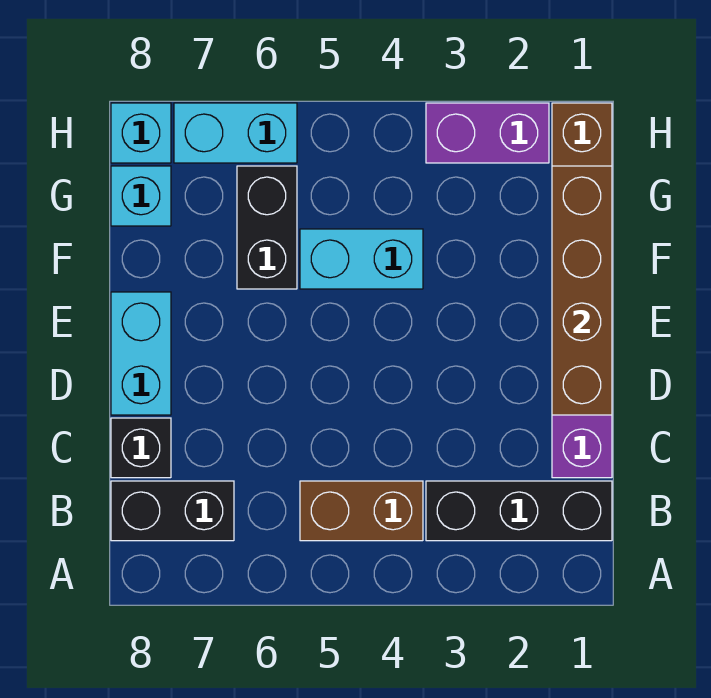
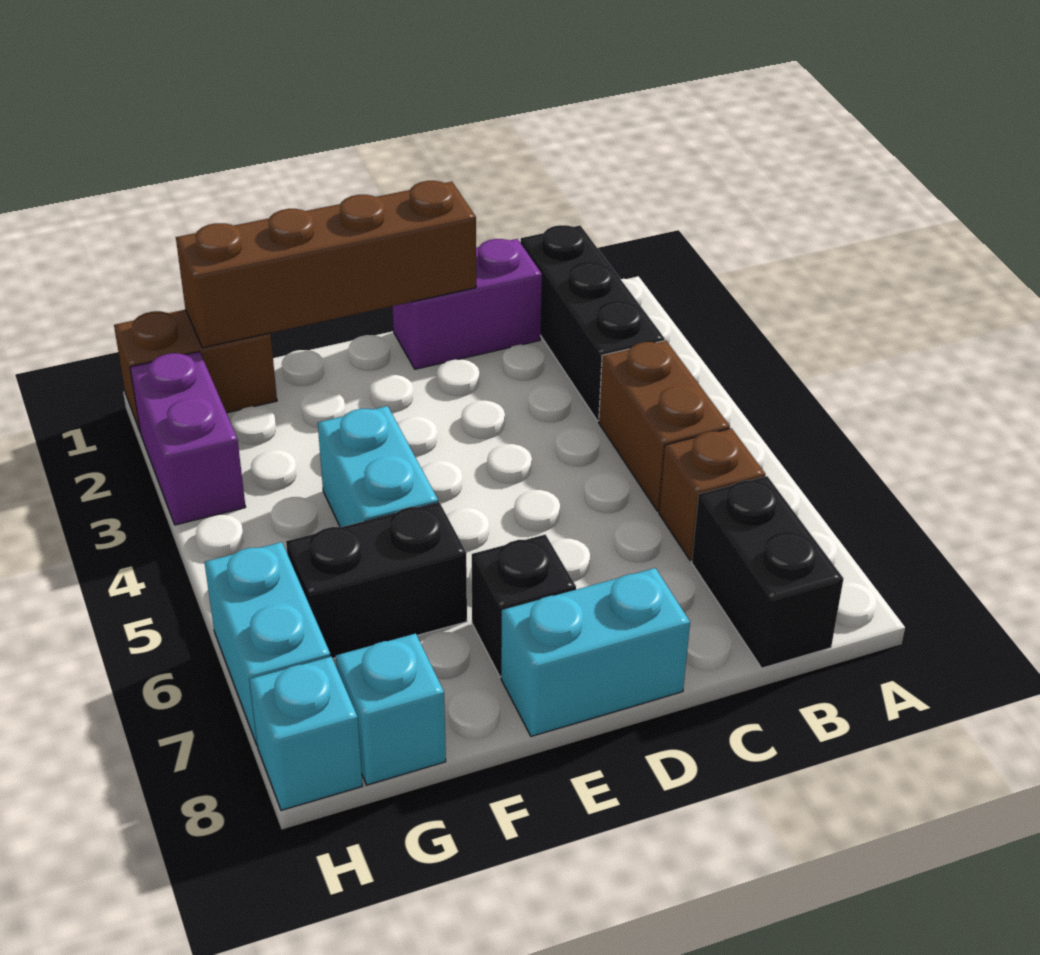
none -> brown 1x1 brick [659,428,765,561]
black 1x1 brick [111,418,171,478] -> black 1x1 brick moved to [472,535,576,677]

